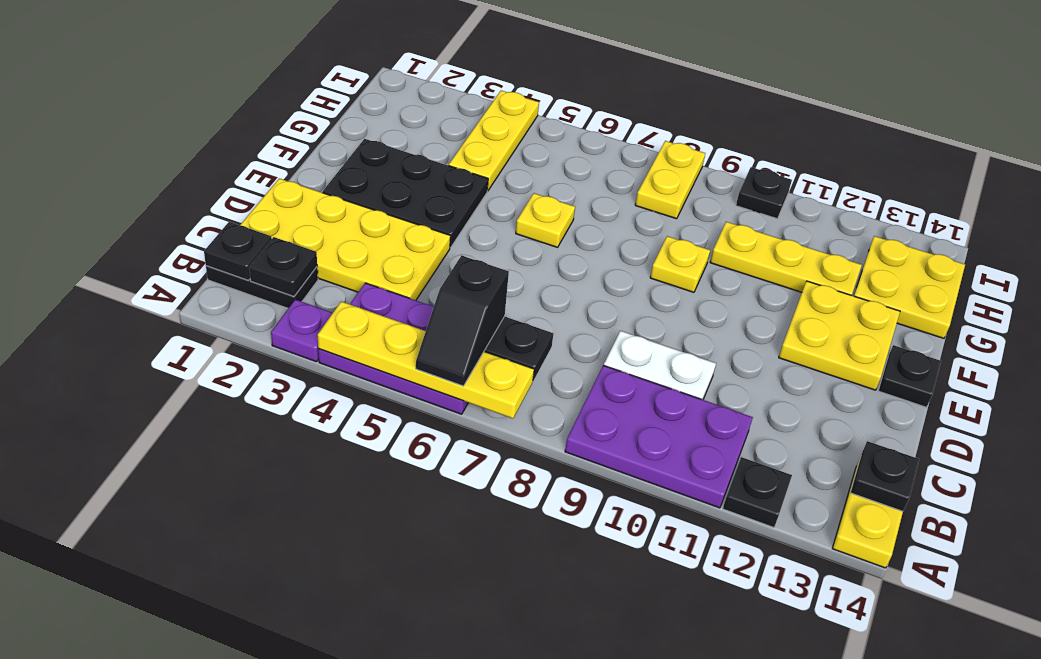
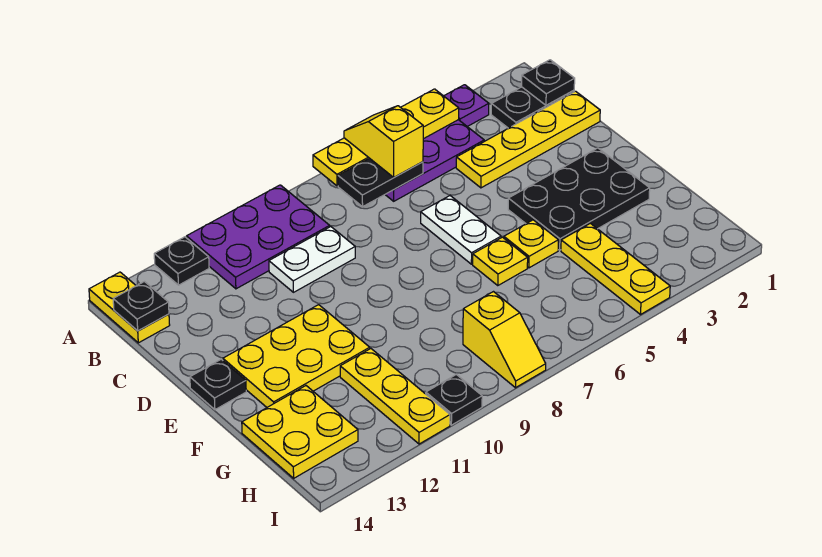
black 1x2 slope [416,255,509,386] -> yellow 1x2 slope [344,106,423,177]
black 1x1 plate [249,237,317,296] -> none
yellow 2x4 plate [241,178,450,300] -> yellow 1x4 plate [456,91,600,188]
none -> white 1x2 plate [421,196,501,264]
yellow 2x2 plate [779,281,900,390] -> yellow 2x3 plate [223,305,370,407]
yellow 1x1 plate [650,236,710,292] -> yellow 1x1 plate moved to [504,220,558,268]
yellow 1x3 plate [710,222,862,295] -> yellow 1x3 plate turned to [340,349,450,444]
yellow 1x2 plate [635,141,705,219] -> yellow 1x2 slope [463,292,546,388]

